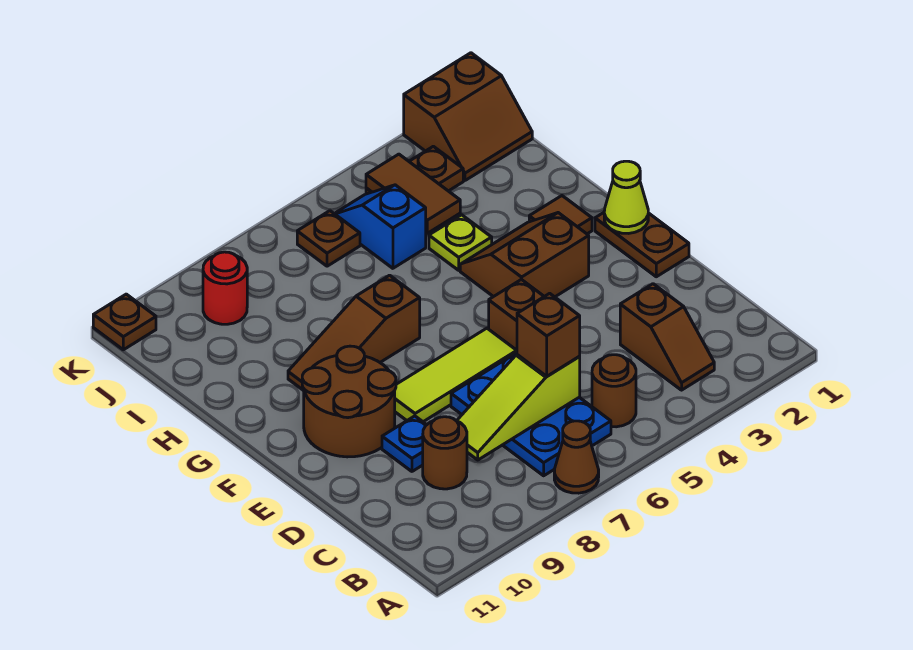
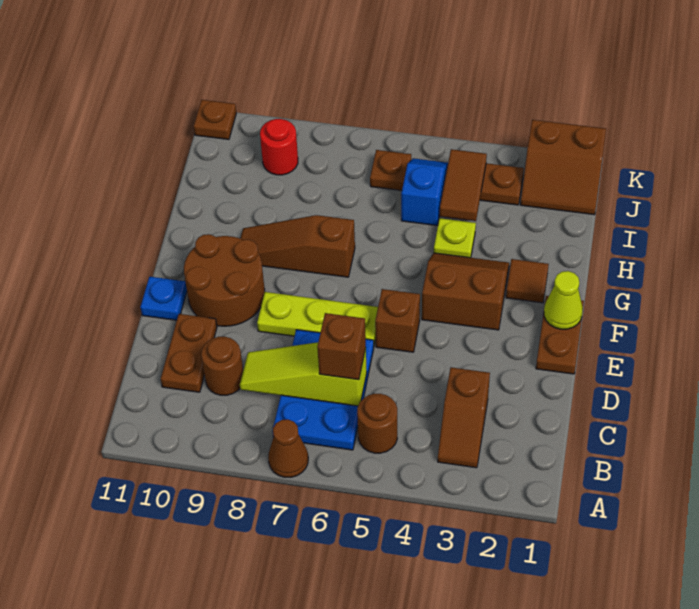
none -> brown 1x2 plate [161,314,217,392]
blue 1x1 plate [382,416,426,471] -> blue 1x1 plate moved to [140,277,187,320]
lime 1x3 tile [395,328,517,422] -> lime 1x3 plate [257,292,378,345]

